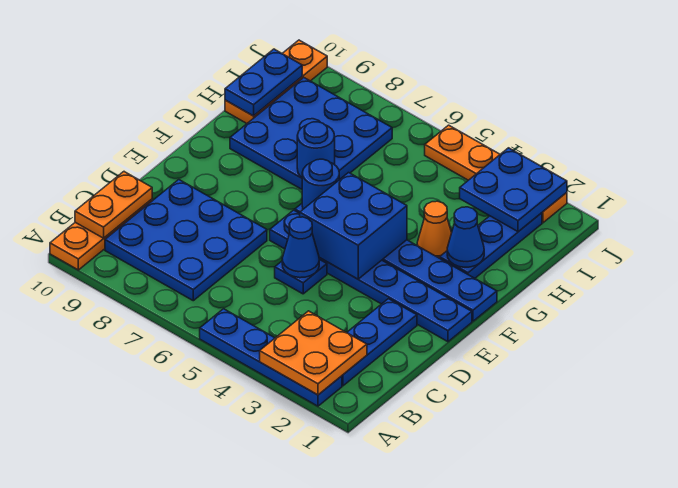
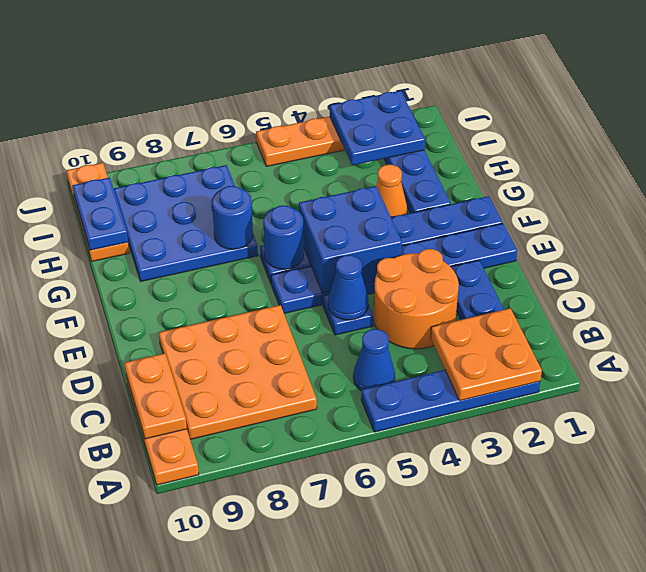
blue 3x3 plate [105,180,267,301] -> orange 3x3 plate [159,305,317,439]
none -> orange 2x2 round brick [374,249,459,349]
blue 1x1 cone [447,207,484,267] -> blue 1x1 cone moved to [353,329,395,391]

